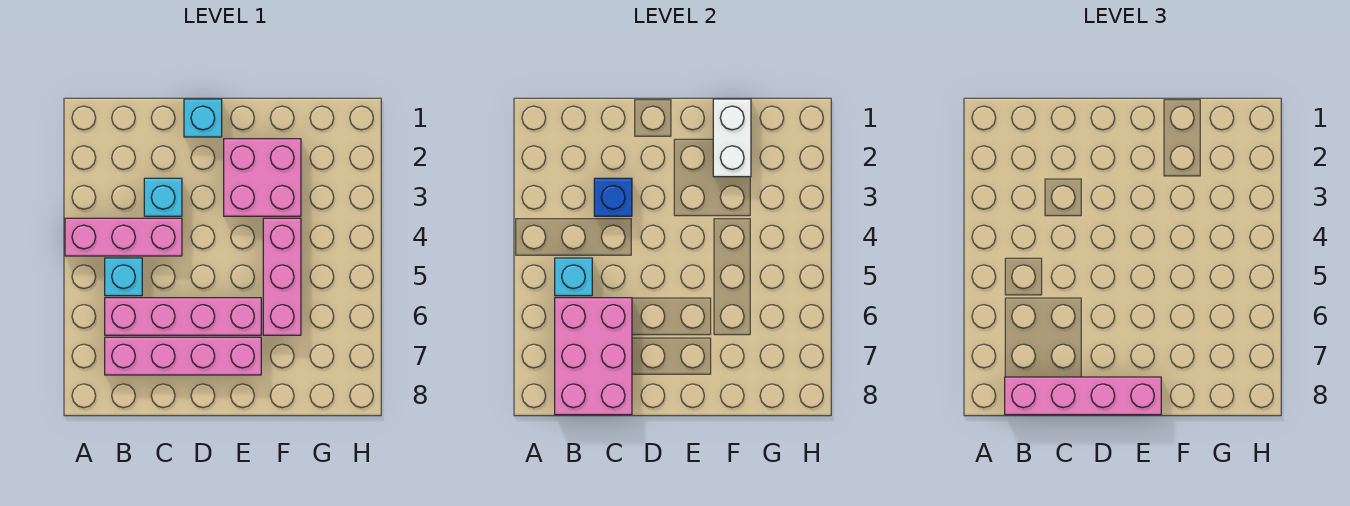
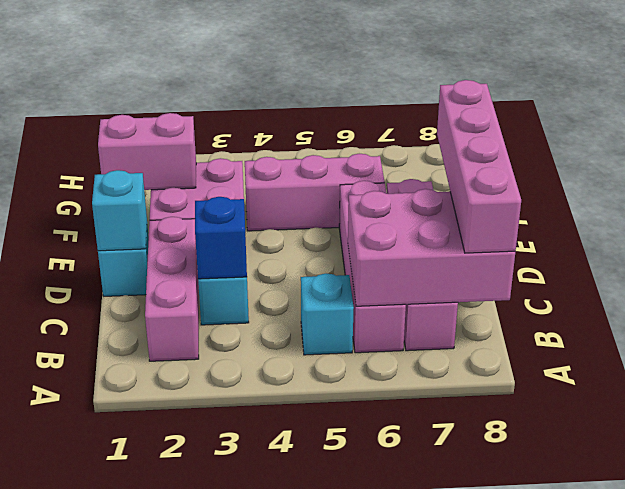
pink 1x3 brick [65,218,182,256] -> pink 1x3 brick moved to [145,217,199,361]
cyan 1x1 brick [555,258,592,296] -> cyan 1x1 brick moved to [92,170,147,251]
white 1x2 brick [713,99,751,177] -> pink 1x2 brick [98,113,196,190]

